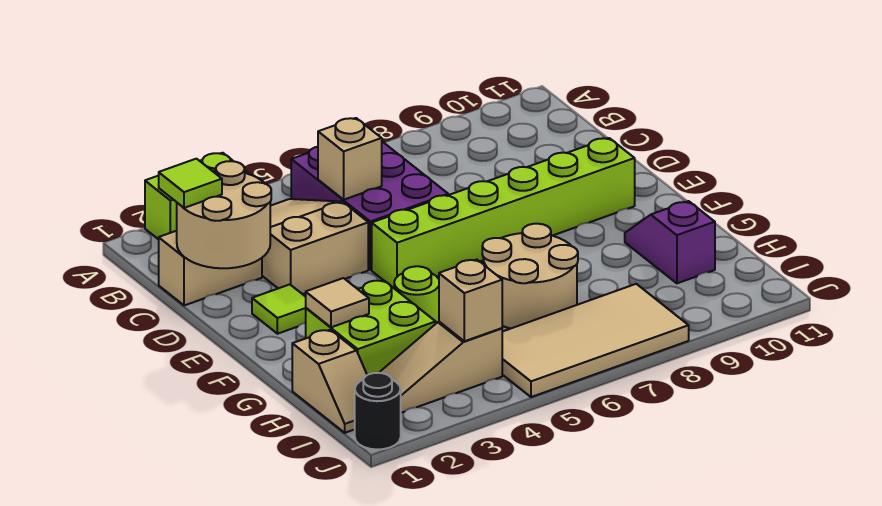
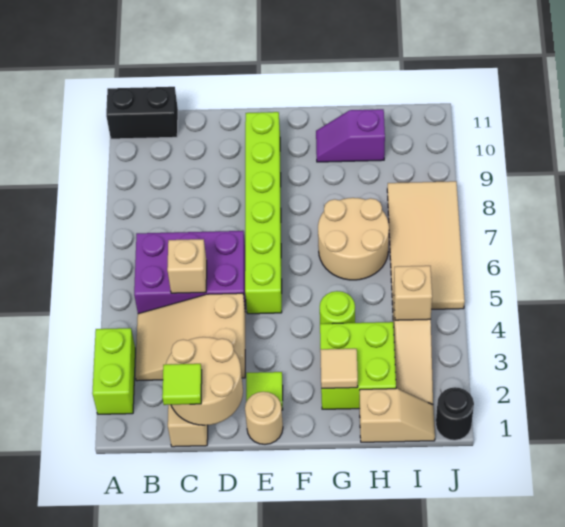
none -> black 1x2 brick [106,87,178,139]
none -> tan 1x1 round brick [245,392,283,444]

